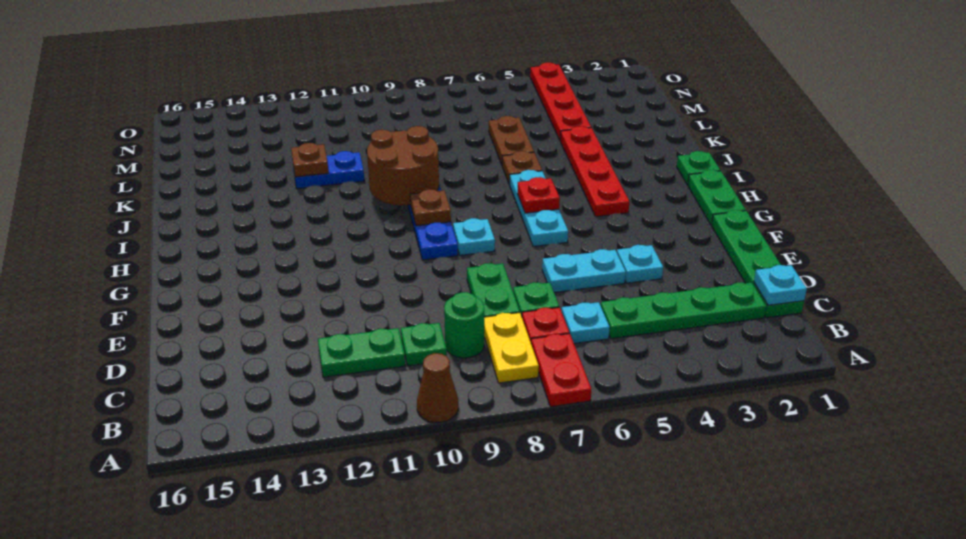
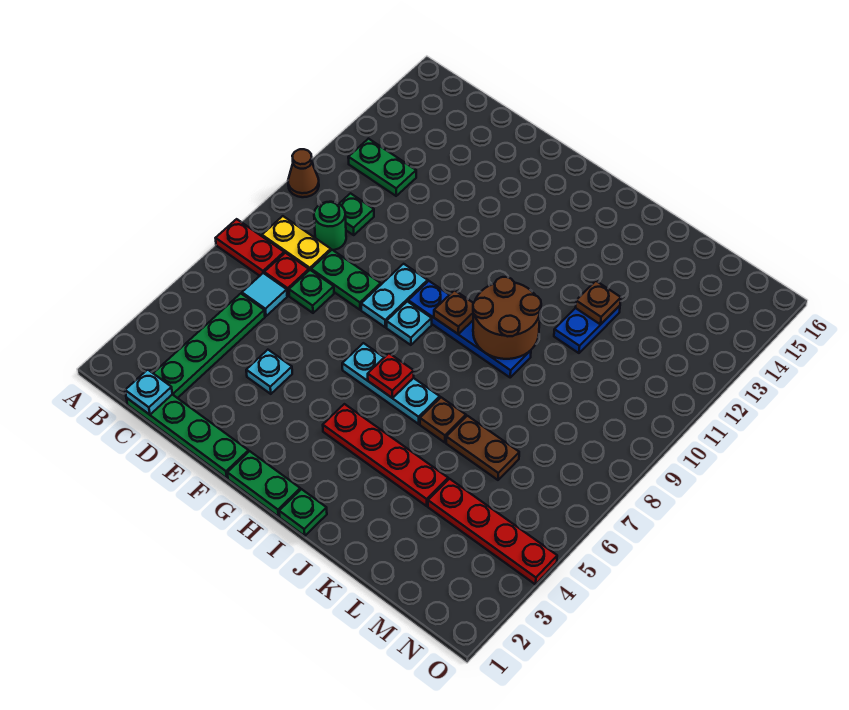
cyan 1x1 plate [561,302,610,344] -> cyan 1x1 tile [242,273,287,316]
green 1x2 plate [318,328,405,377] -> green 1x2 plate turned to [348,139,416,196]
cyan 1x2 plate [542,249,626,292] -> cyan 1x2 plate moved to [361,264,428,327]

